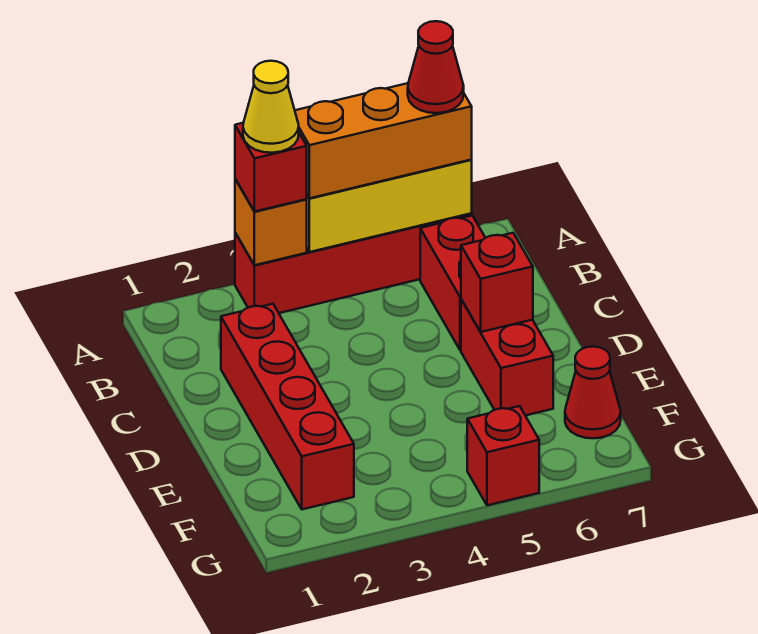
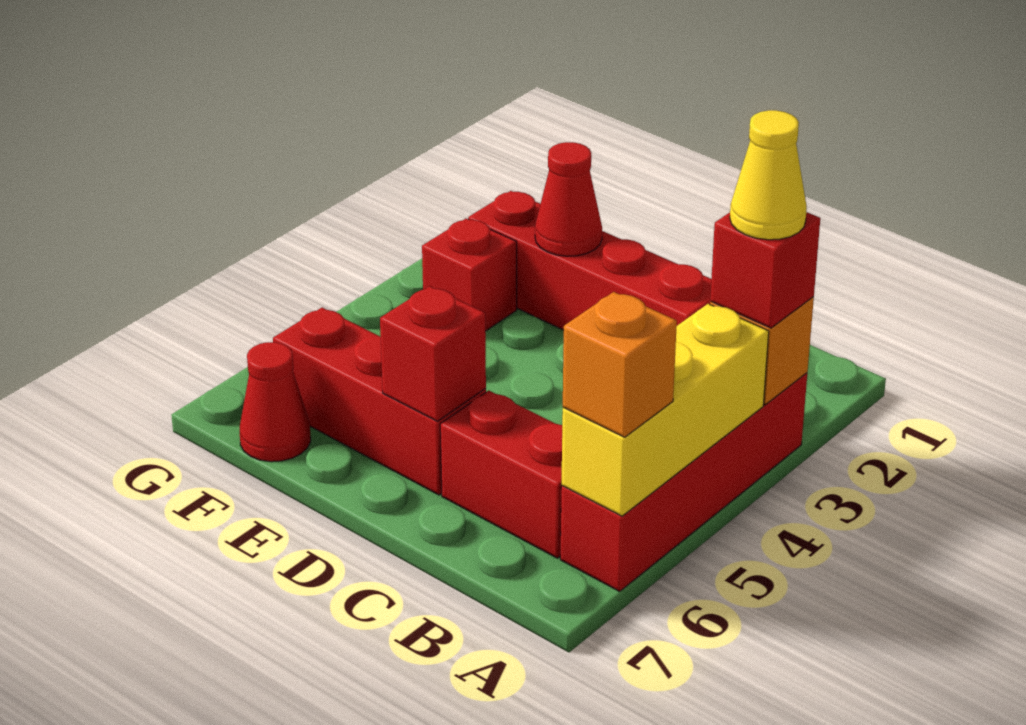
orange 1x3 brick [295,83,472,198] -> orange 1x1 brick [563,292,677,437]
red 1x1 cone [408,21,464,113] -> red 1x1 cone moved to [535,142,602,256]
red 1x2 brick [461,299,553,415] -> red 1x3 brick [273,308,486,495]
red 1x1 brick [467,406,539,505] -> red 1x1 brick moved to [422,219,517,331]

